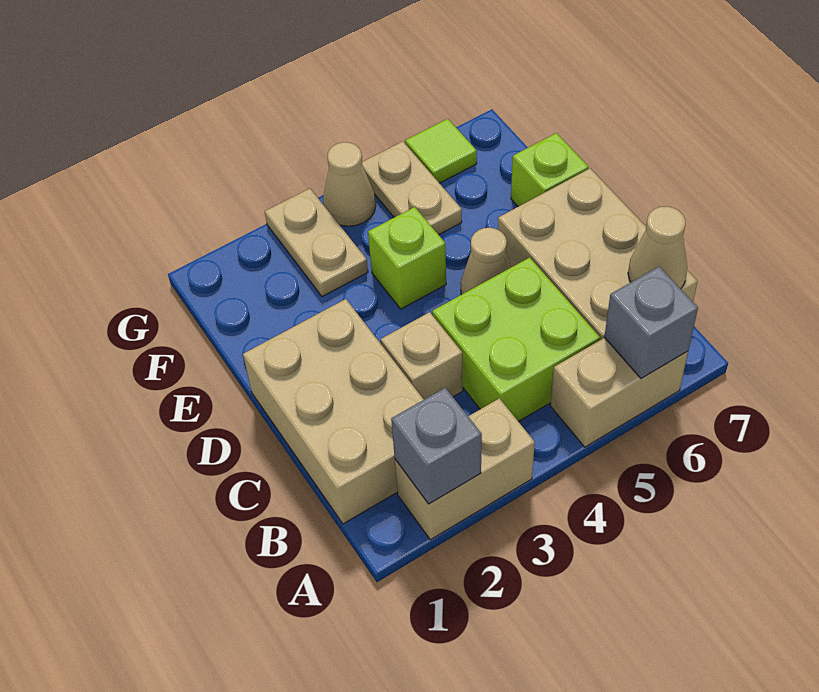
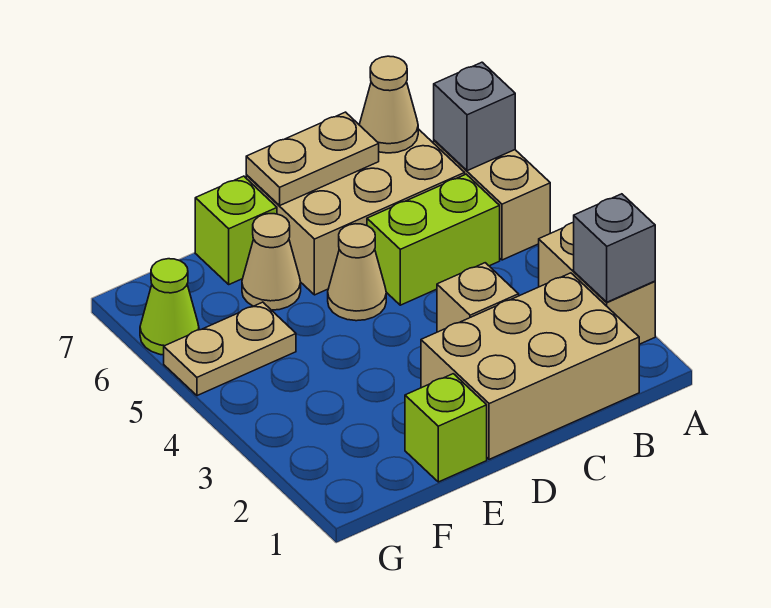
lime 2x2 brick [432,257,600,422] -> lime 1x2 brick [367,174,500,305]
lime 1x1 brick [368,207,446,309] -> lime 1x1 brick moved to [405,374,487,482]
tan 1x2 plate [265,188,368,297] -> tan 1x2 plate moved to [246,112,379,205]
tan 1x1 cone [323,142,376,226] -> tan 1x1 cone moved to [242,214,301,310]
lime 1x1 tile [405,119,477,183] -> lime 1x1 cone [140,259,199,355]

